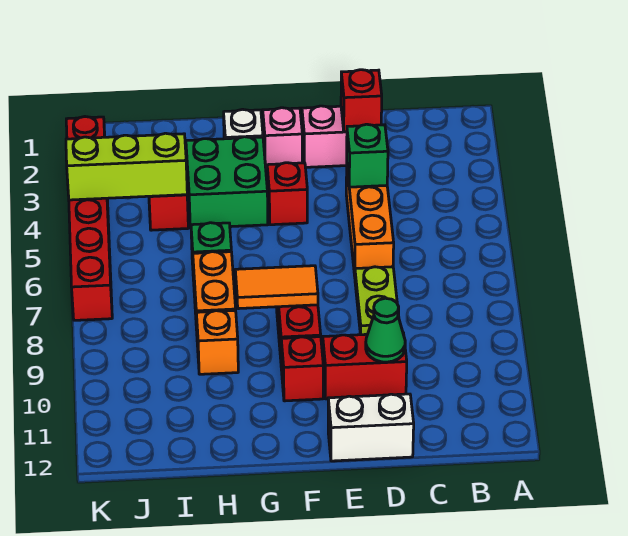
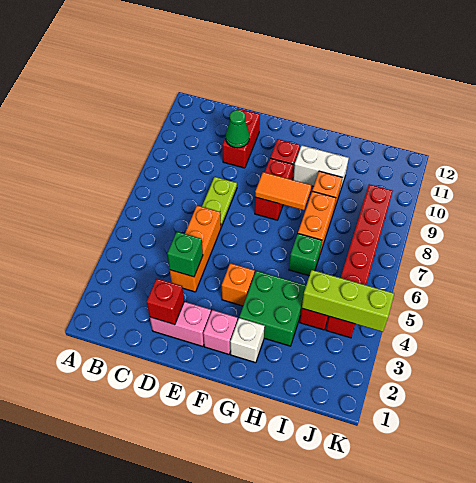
red 1x2 brick [323,333,407,399] -> red 1x2 brick turned to [222,109,260,168]
white 1x2 brick [328,394,414,461] -> white 1x2 brick moved to [293,146,349,191]
red 1x1 brick [267,163,307,225] -> orange 1x1 brick [222,263,255,306]
red 1x6 brick [66,117,112,320] -> red 1x6 brick moved to [326,184,393,338]

